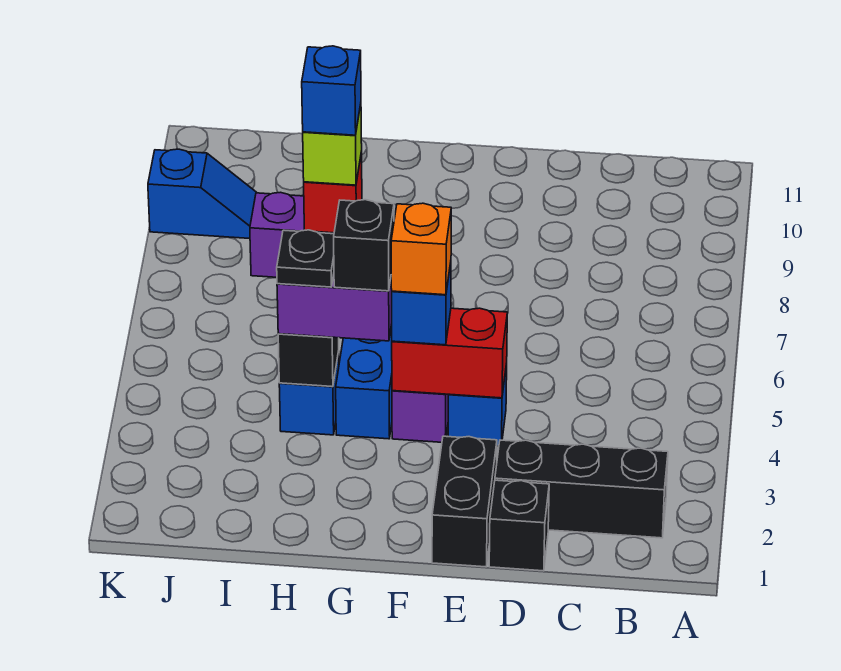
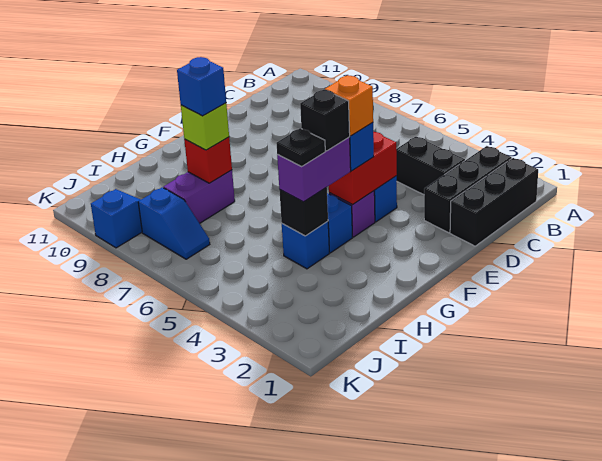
black 1x1 brick [489,480,549,571] -> black 1x3 brick [450,158,538,246]
black 1x2 brick [432,436,497,567] -> black 1x2 brick moved to [396,137,465,195]
none -> blue 1x2 slope [138,187,210,259]

